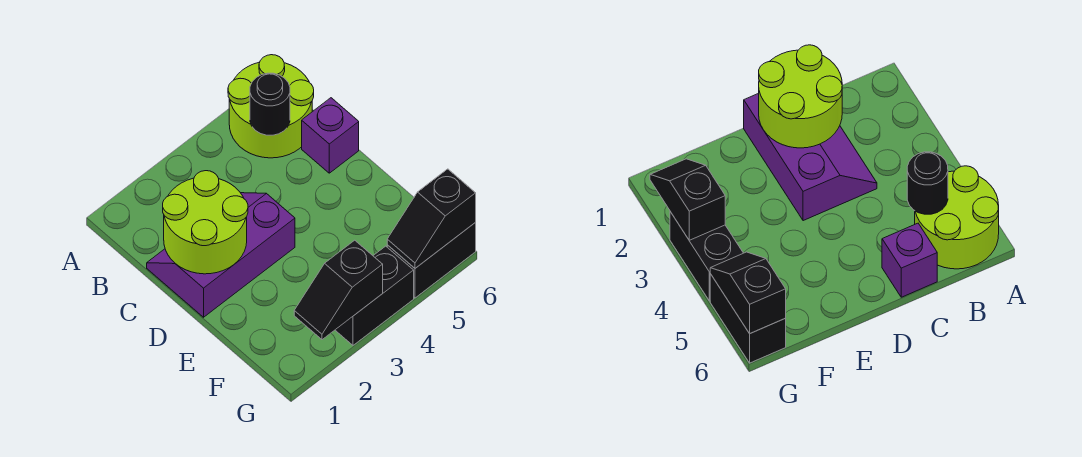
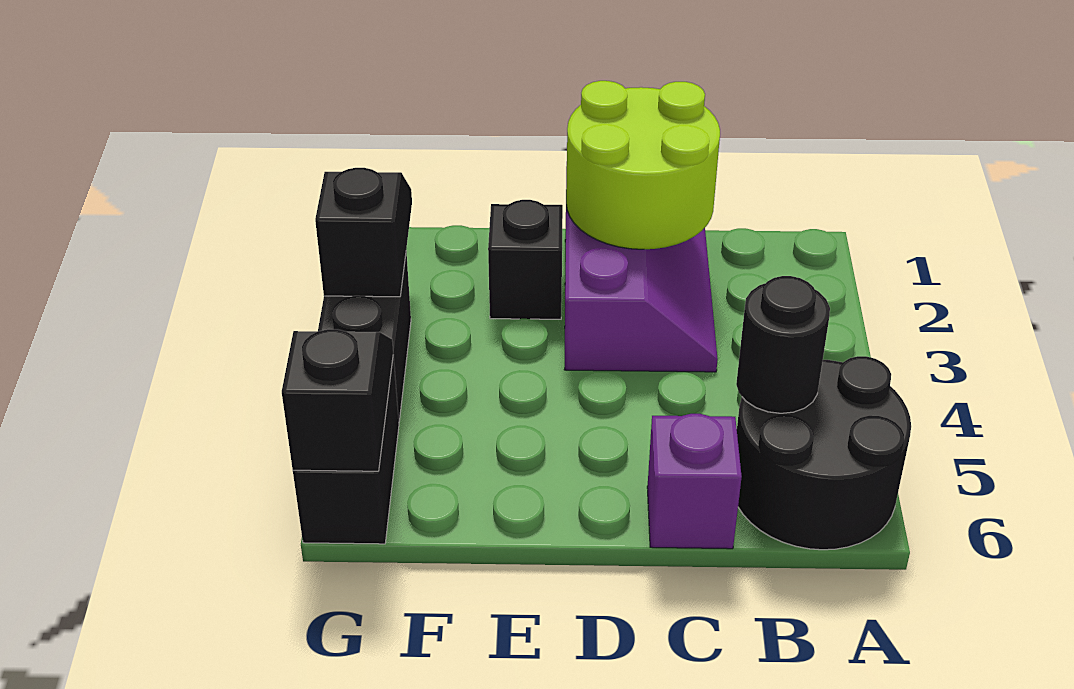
lime 2x2 round brick [228,55,314,158] -> black 2x2 round brick [737,356,911,550]
none -> black 1x1 brick [488,200,563,319]

